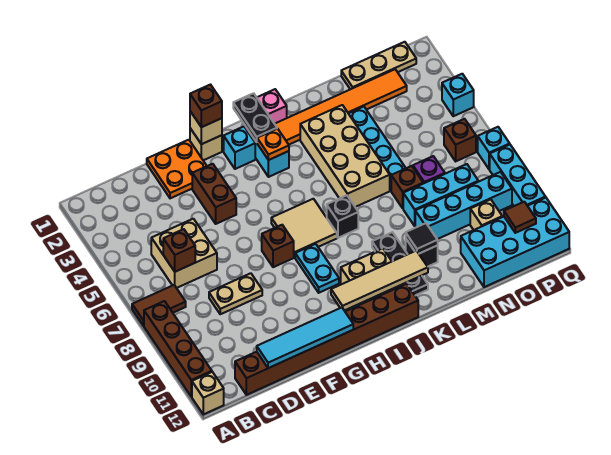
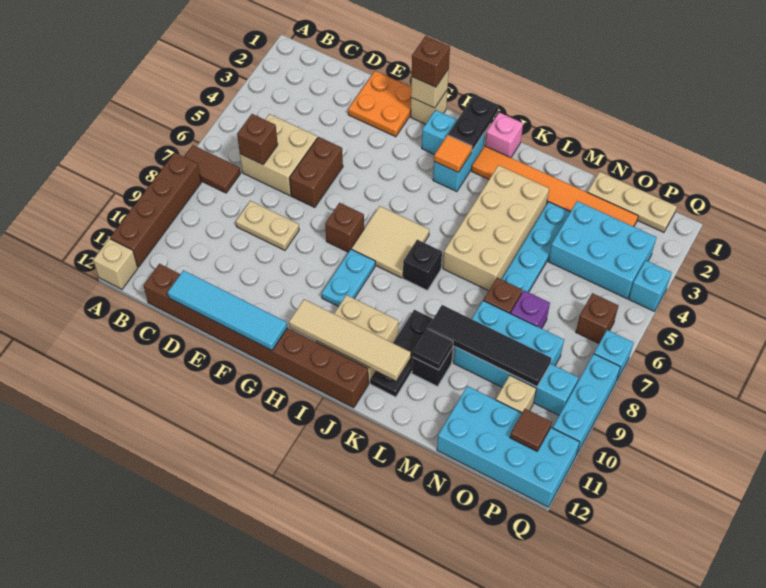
brown 1x2 brick [192,164,236,224] -> brown 1x2 brick moved to [290,137,343,207]
orange 1x1 plate [257,129,289,160] -> orange 1x1 tile [434,135,472,172]
none -> black 1x4 tile [428,305,551,387]
none -> cyan 2x3 brick [548,201,656,299]

